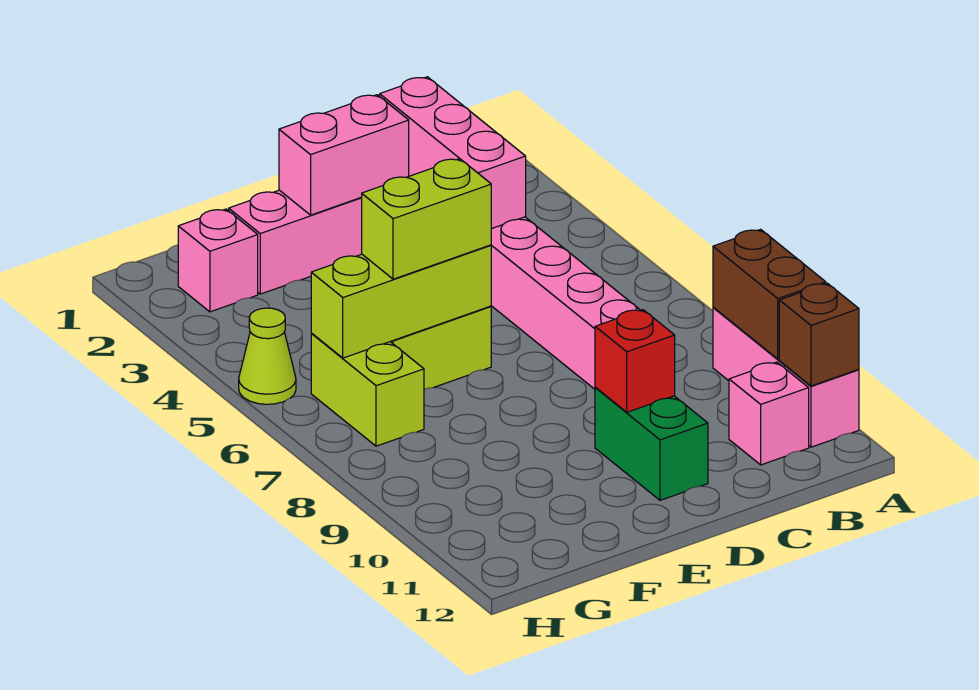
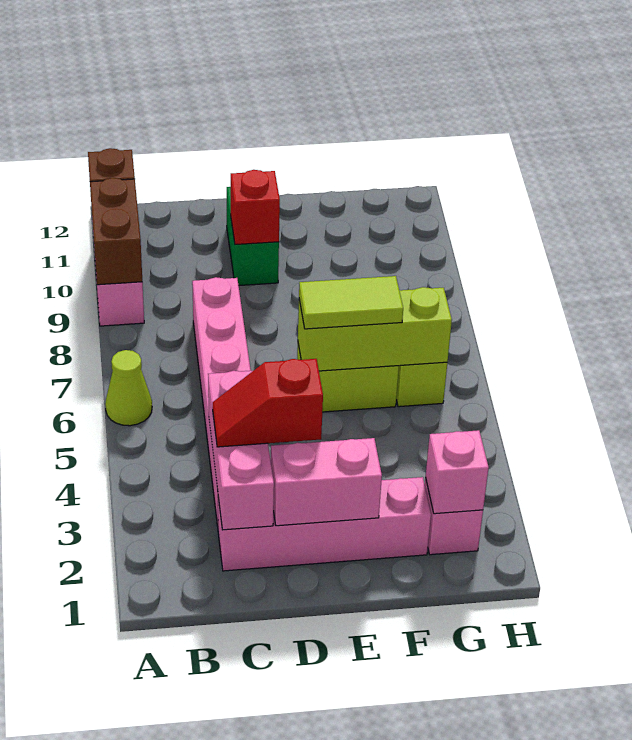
pink 1x1 brick [729,362,809,465] -> pink 1x1 brick moved to [426,430,489,514]
none -> red 1x2 slope [213,359,323,447]
lime 1x2 brick [362,159,491,279] -> lime 1x2 tile [299,276,403,329]
lime 1x1 cone [239,308,296,404] -> lime 1x1 cone moved to [105,350,152,426]

